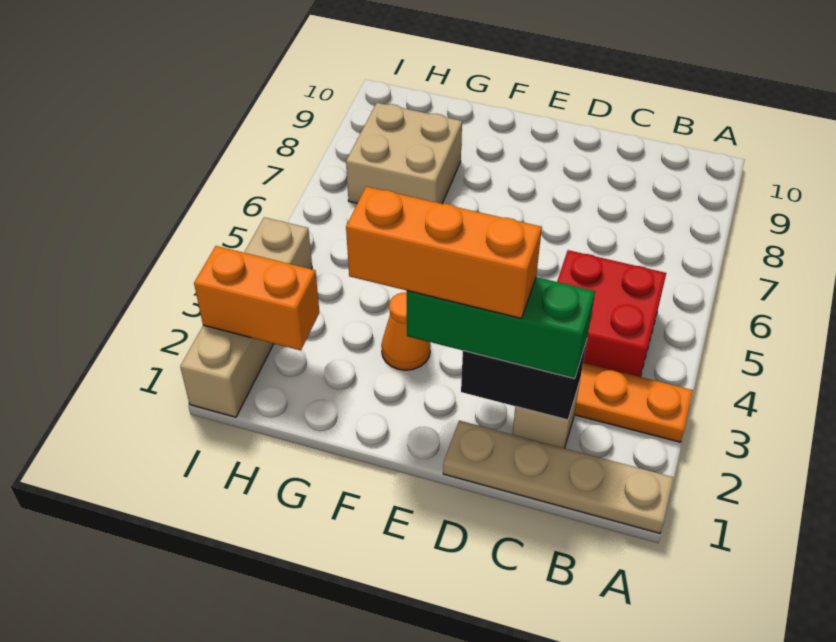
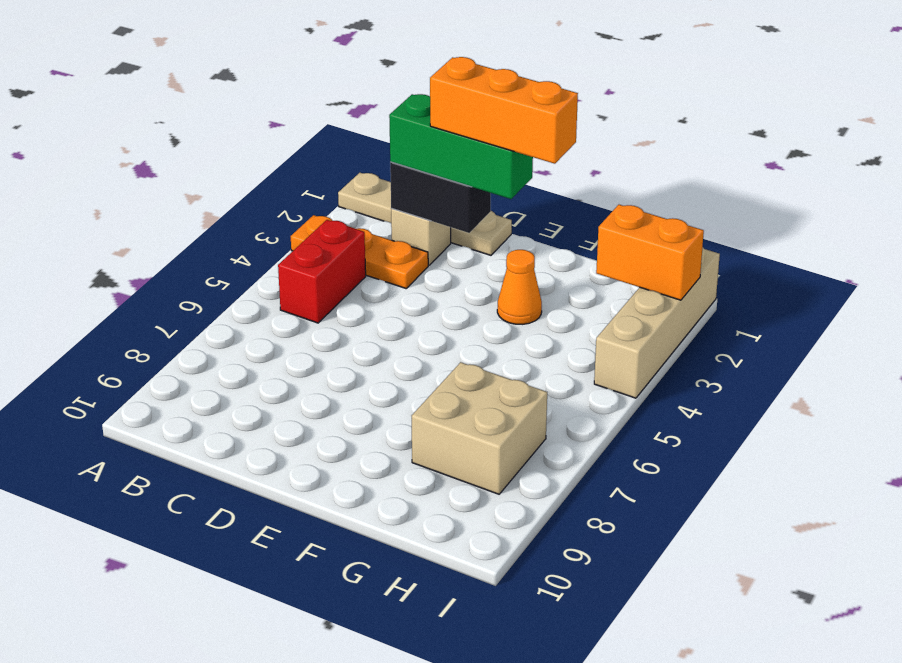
red 2x2 brick [557,250,666,377] -> red 1x2 brick [278,220,366,323]

